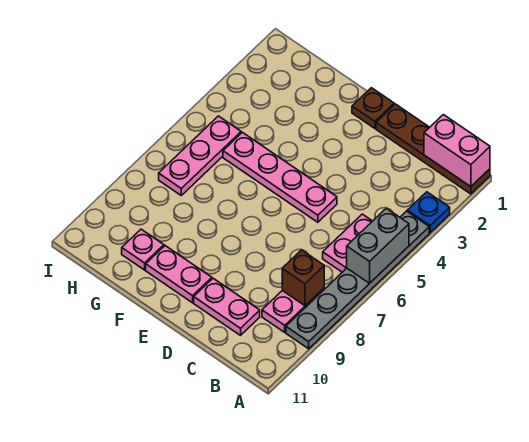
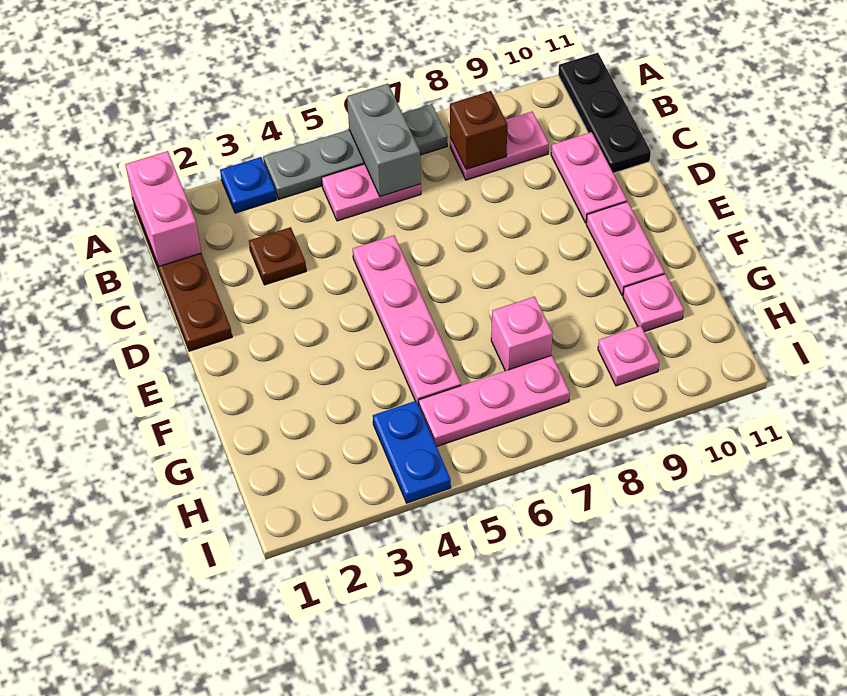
grey 1x6 plate [286,211,429,349] -> grey 1x4 plate [263,104,447,199]
grey 1x2 brick [347,208,409,284] -> grey 1x2 brick turned to [347,84,421,197]
none -> black 1x3 plate [558,53,651,173]
brown 1x1 plate [352,88,394,128] -> brown 1x1 plate moved to [249,227,306,285]
none -> pink 1x1 brick [491,297,553,371]
none -> blue 1x2 plate [373,401,451,503]
none -> pink 1x1 plate [598,326,659,386]

